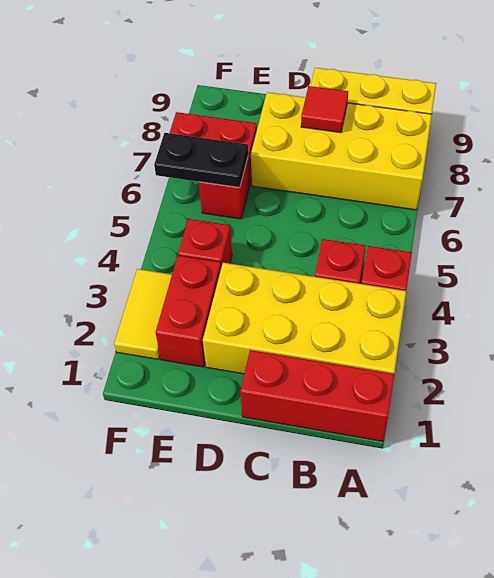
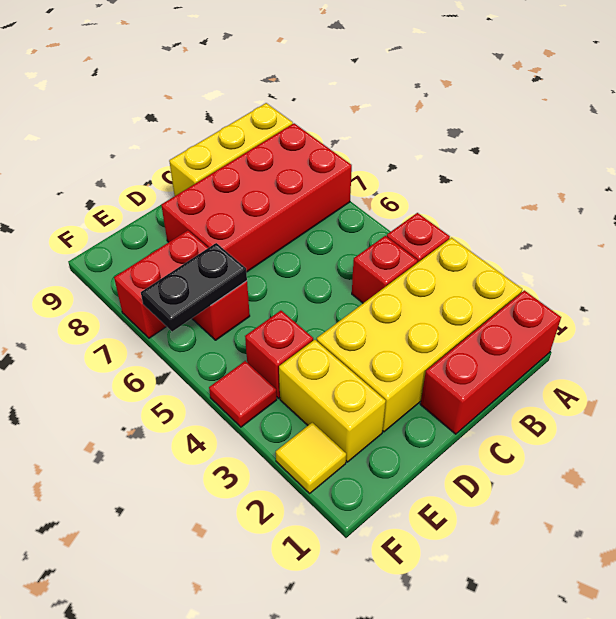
yellow 2x4 brick [251,92,432,210] -> red 2x4 brick [161,123,352,272]
red 1x1 tile [301,86,348,133] -> red 1x1 tile moved to [209,361,277,427]
red 1x2 brick [156,256,221,367] -> yellow 1x2 brick [279,340,386,462]
yellow 1x2 tile [114,269,172,359] -> yellow 1x1 tile [276,422,346,493]

